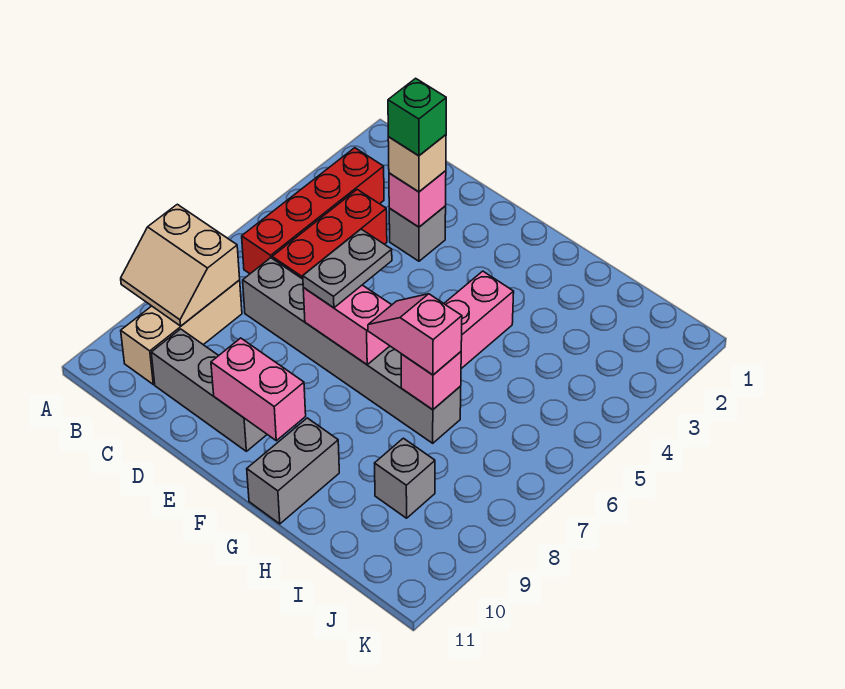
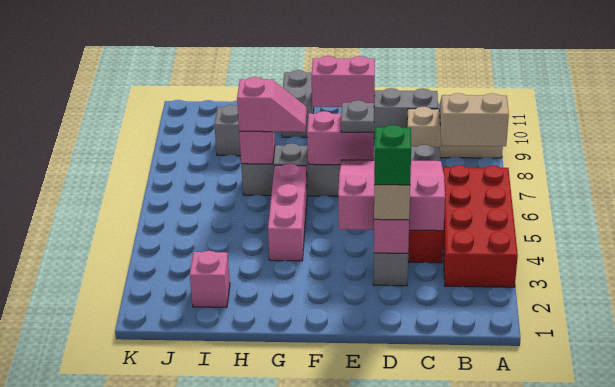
red 1x4 brick [242,148,384,274] -> red 2x4 brick [442,165,518,287]
tan 1x3 brick [121,280,242,384] -> tan 1x3 brick turned to [407,107,503,158]
none -> pink 3x3 slope [338,160,445,231]
grey 1x2 plate [303,229,392,308] -> grey 1x1 plate [341,100,374,133]
none -> pink 1x1 brick [190,251,230,307]

